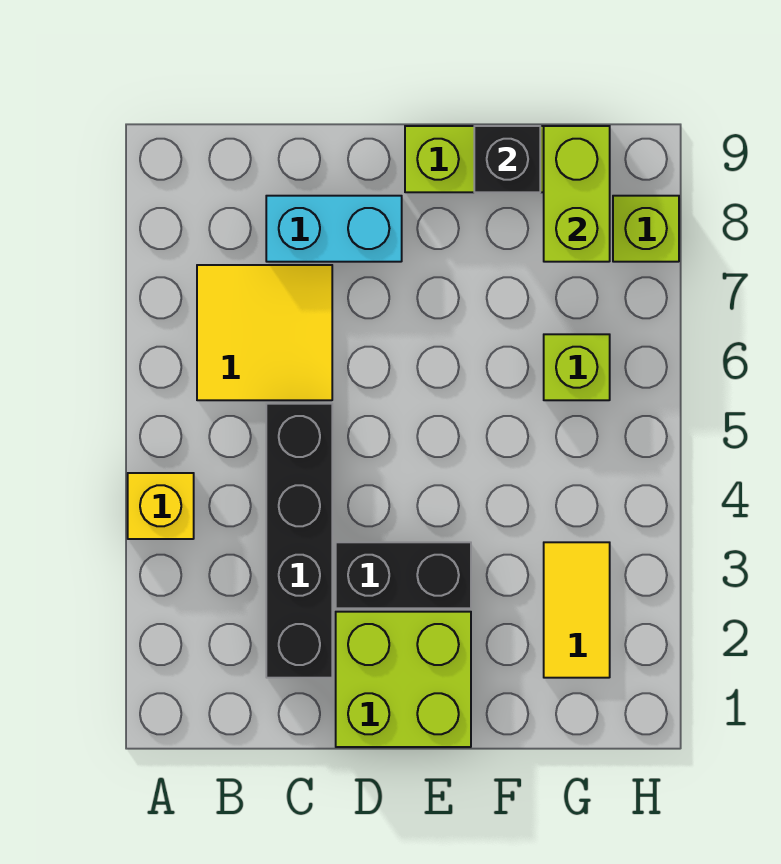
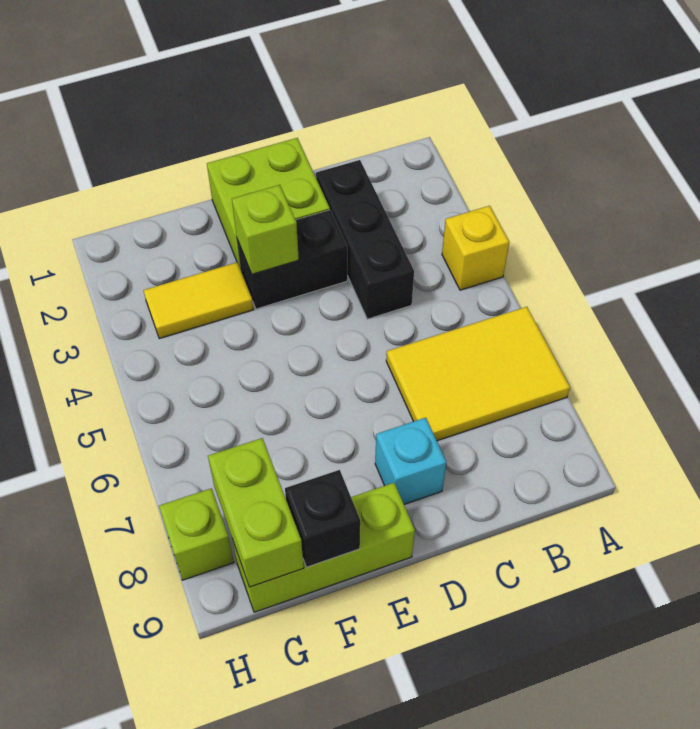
yellow 2x2 tile [197,265,332,400] -> yellow 2x3 tile [386,307,570,441]
black 1x4 brick [266,404,332,678] -> black 1x3 brick [316,160,414,319]
cyan 1x2 brick [266,196,402,262] -> cyan 1x1 brick [375,418,446,504]
yellow 1x2 tile [544,542,610,678] -> yellow 1x2 tile turned to [143,262,253,339]
lime 1x1 brick [544,334,610,400] -> lime 1x1 brick moved to [232,185,299,274]

